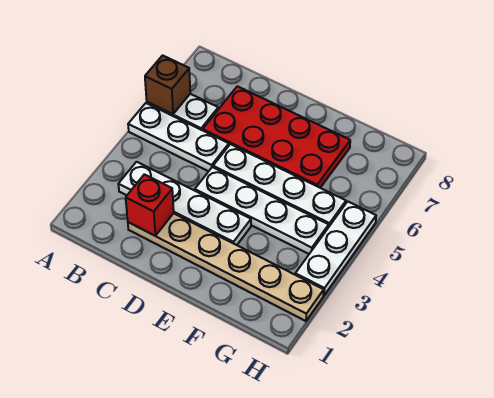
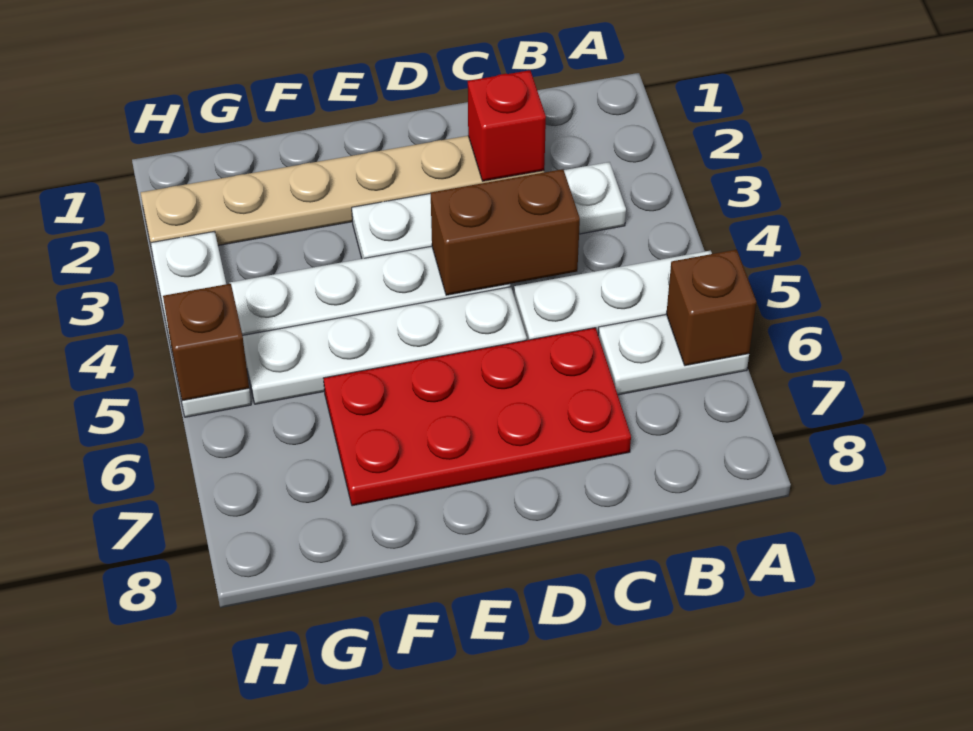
none -> brown 1x2 brick [431,169,580,295]
none -> brown 1x1 brick [163,284,249,401]

